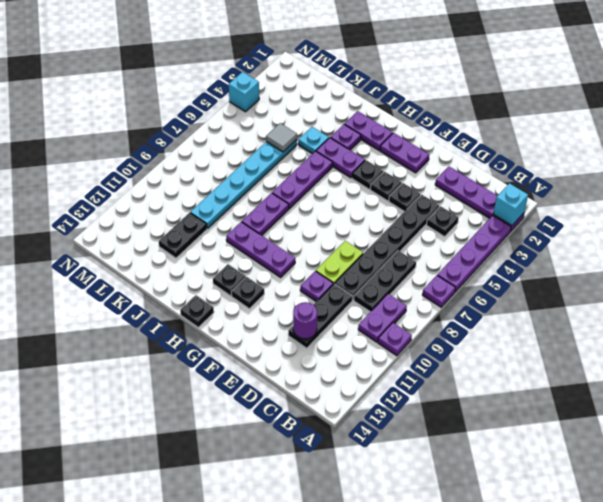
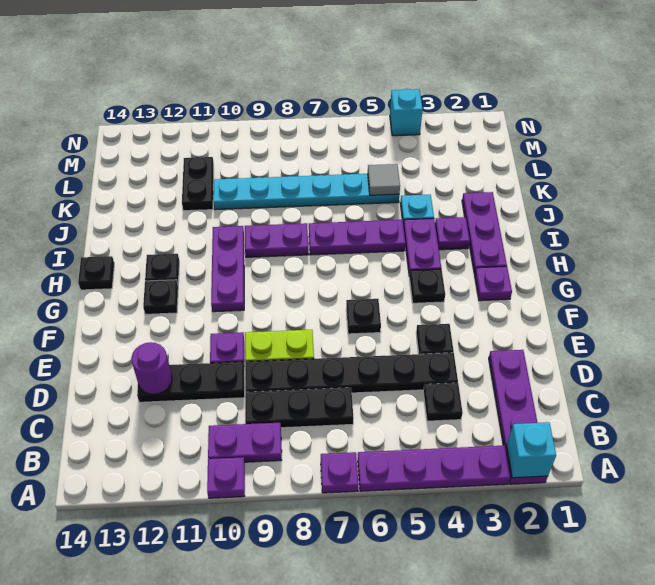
purple 1x2 plate [380,133,429,173] -> purple 1x1 plate [475,266,512,301]
black 1x1 plate [370,171,402,201] -> black 1x1 plate moved to [346,299,381,334]
purple 1x2 plate [344,111,393,150] -> purple 1x3 plate [462,192,507,274]
black 1x2 plate [159,213,207,258] -> black 1x2 plate turned to [182,157,214,211]

